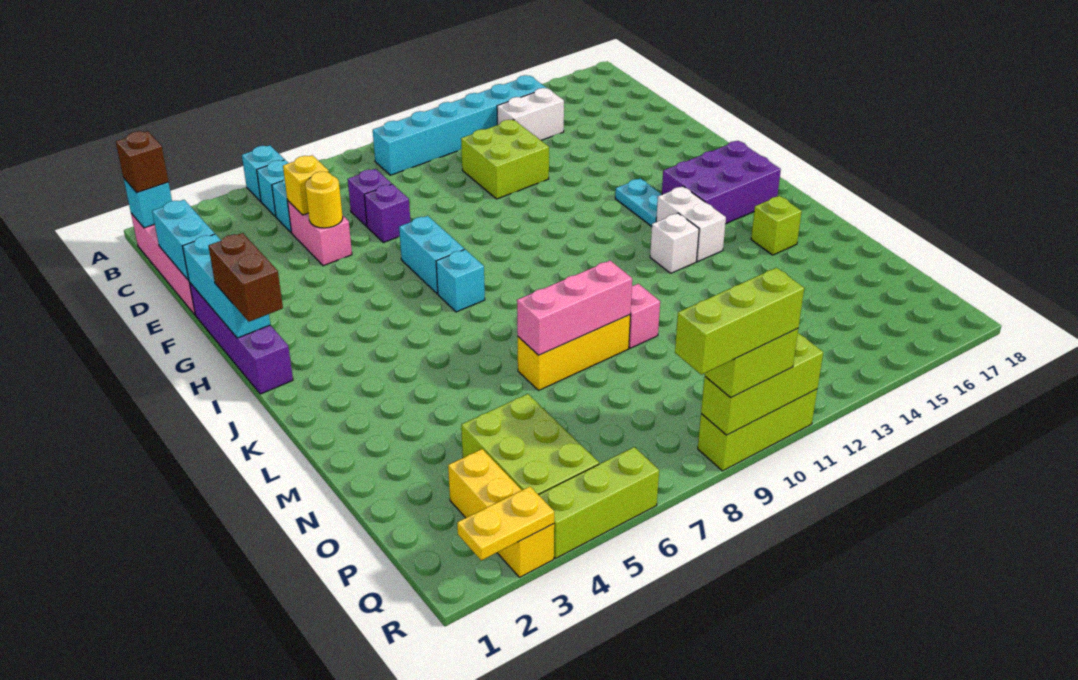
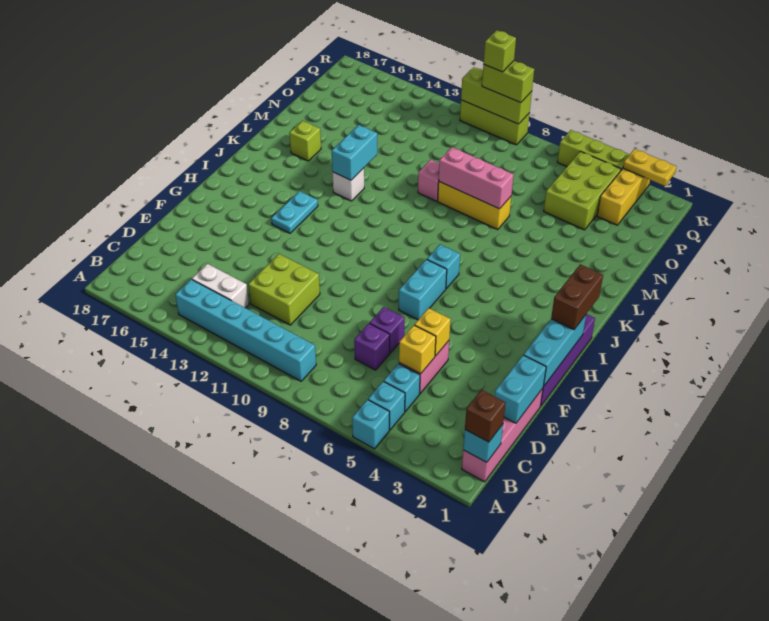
yellow 1x1 round brick [305,172,343,228] -> yellow 1x1 brick [415,308,451,356]
purple 2x3 brick [662,141,781,223] -> none
white 1x2 brick [656,186,726,261] -> none
none -> cyan 1x2 brick [332,125,377,180]
lime 1x3 brick [675,268,804,375] -> lime 1x1 brick [483,30,516,72]

